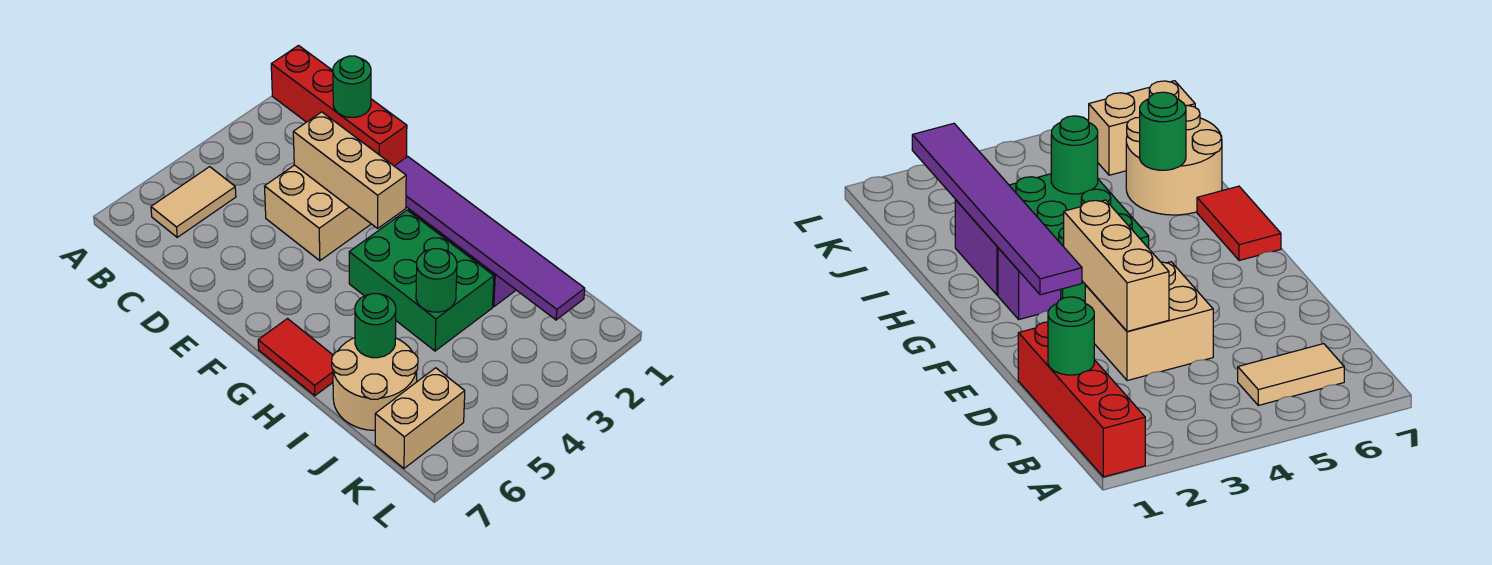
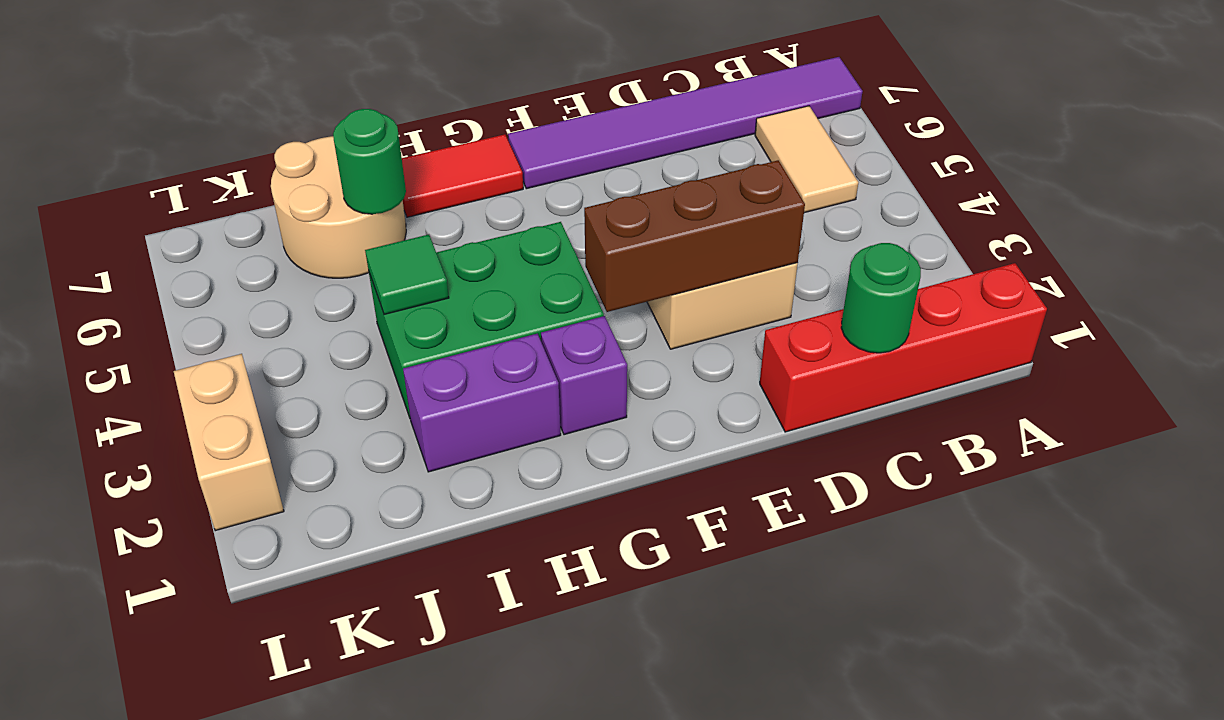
tan 1x3 brick [293,112,406,228] -> brown 1x3 brick [584,160,805,312]
purple 1x6 tile [395,157,585,320] -> purple 1x6 tile moved to [508,57,863,189]
green 1x1 round brick [416,249,457,312] -> green 1x1 tile [365,235,449,314]
tan 1x2 brick [375,368,465,468] -> tan 1x2 brick moved to [174,354,284,531]

